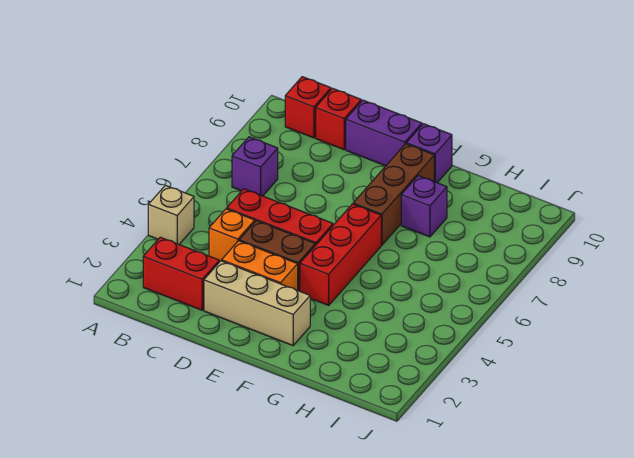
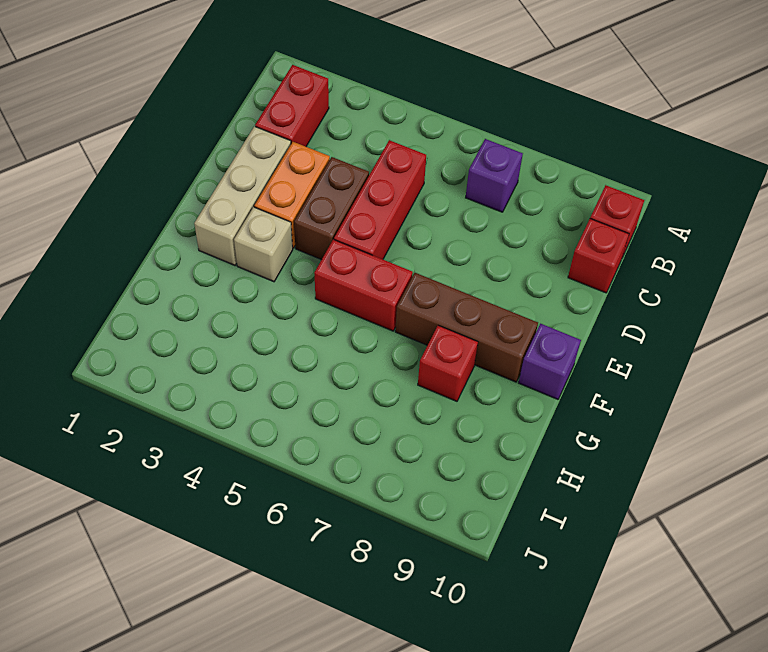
tan 1x1 brick [148,185,194,244] -> tan 1x1 brick moved to [234,207,293,282]
orange 1x1 brick [209,209,255,262] -> none
purple 1x2 brick [346,100,422,166] -> none
red 1x3 brick [300,204,381,305] -> red 1x2 brick [314,239,413,331]
purple 1x1 brick [401,176,447,237] -> red 1x1 brick [418,326,478,401]

